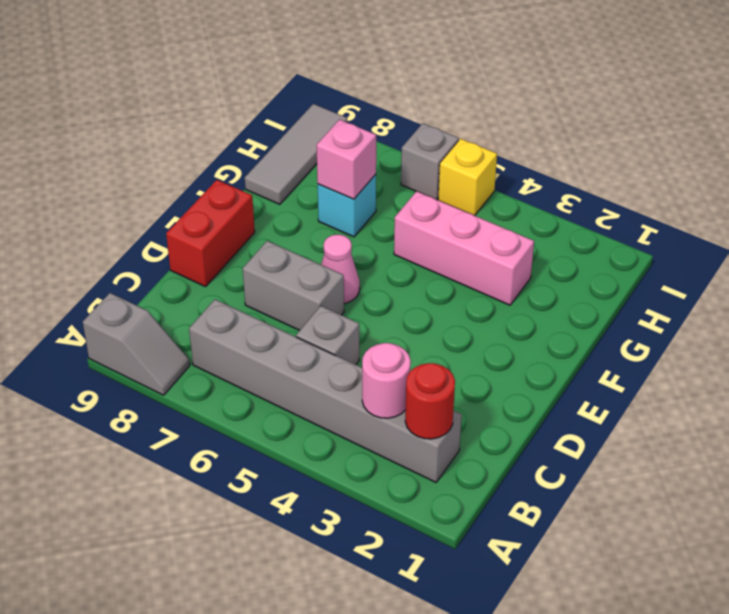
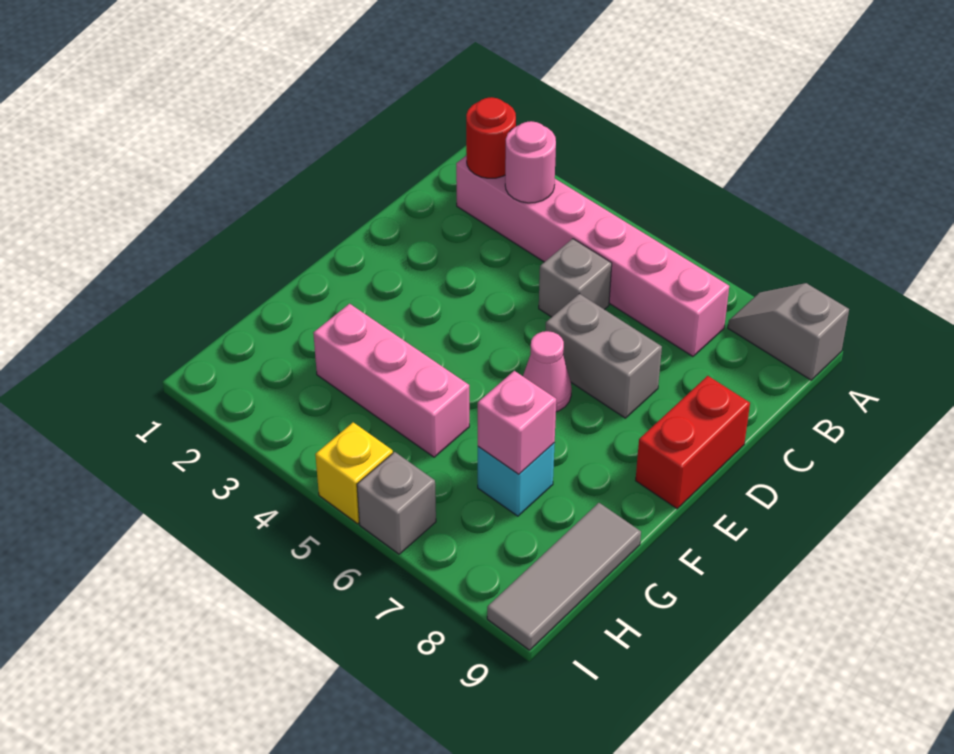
grey 1x6 brick [189,299,462,482] -> pink 1x6 brick [456,155,729,356]

